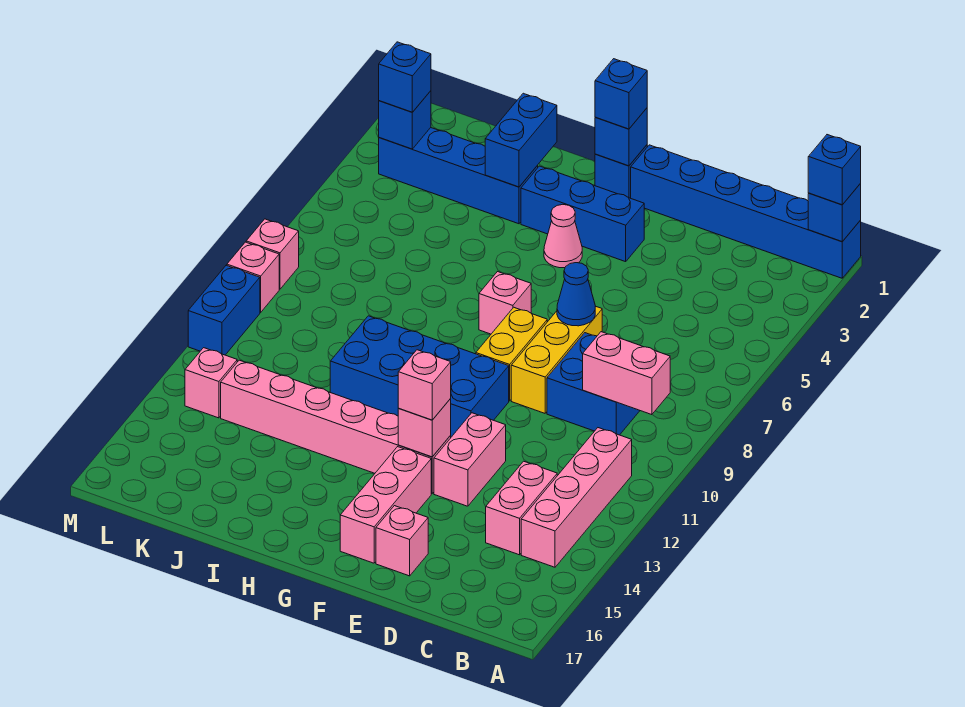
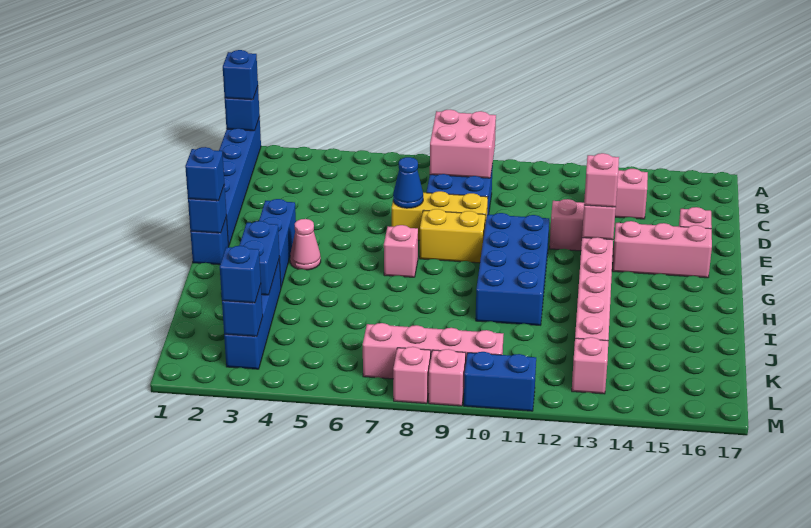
pink 1x2 brick [583,332,670,415] -> pink 2x2 brick [430,110,496,178]
pink 1x4 brick [521,428,632,567] -> pink 1x4 brick moved to [363,323,503,379]
blue 1x2 brick [485,93,557,187] -> blue 1x2 brick turned to [239,221,280,295]

